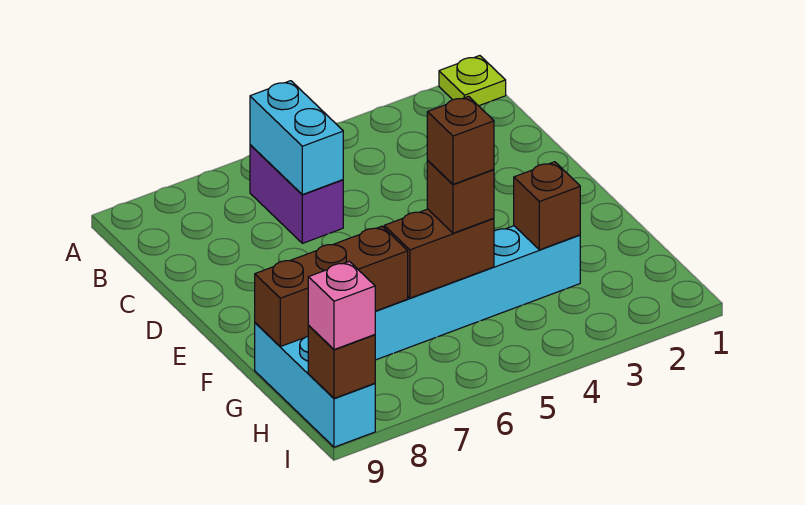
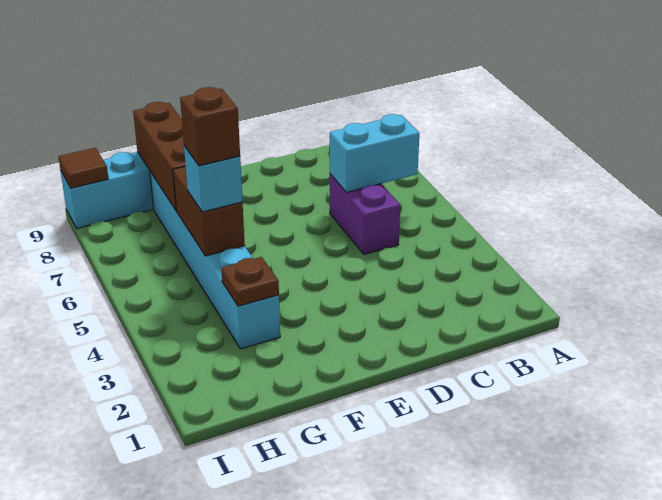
lime 1x1 plate [439,56,506,106] -> none
purple 1x2 brick [250,145,343,243] -> purple 1x2 brick turned to [330,174,400,254]
brown 1x1 brick [514,162,580,250] -> brown 1x1 plate [221,257,279,306]
brown 1x1 brick [427,161,494,233] -> cyan 1x1 brick [184,146,242,212]
brown 1x1 brick [308,326,375,398] -> brown 1x1 tile [58,148,108,188]
pink 1x1 brick [308,261,375,350] -> none

